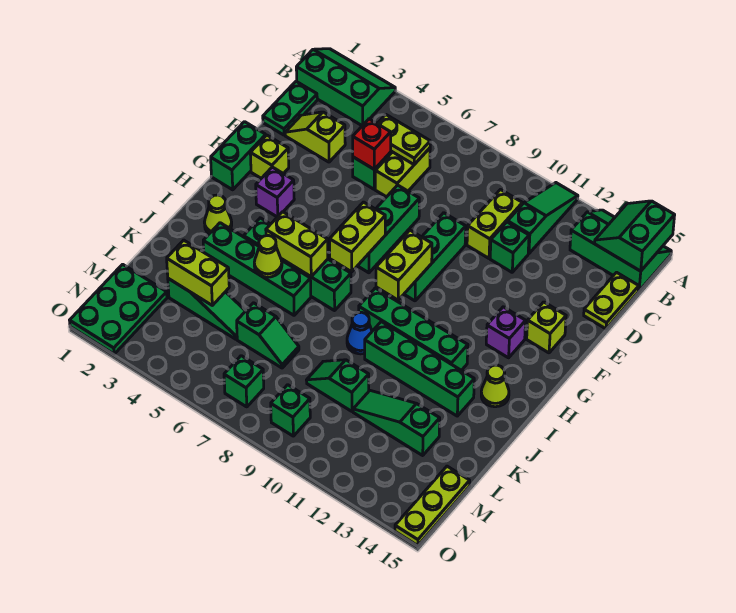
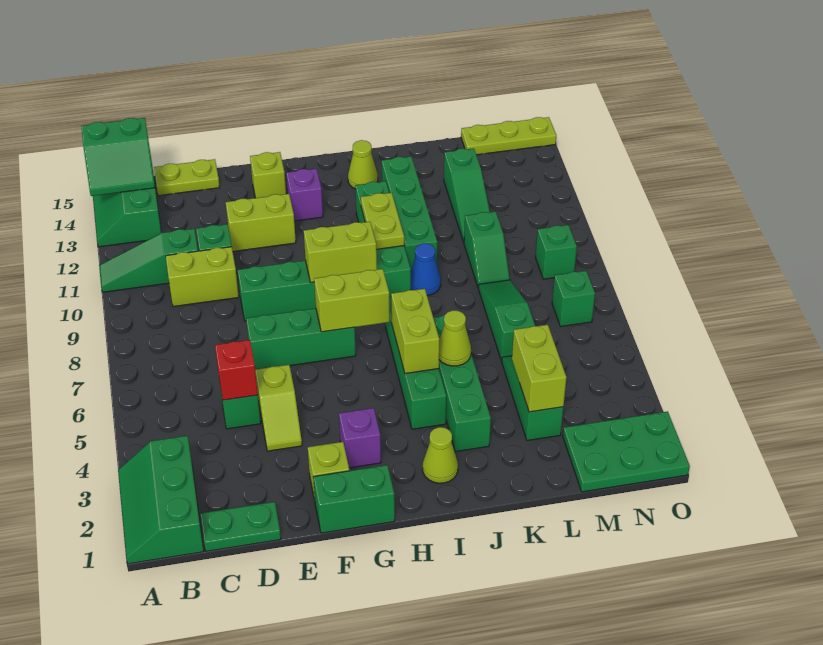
lime 1x2 plate [377,115,430,164] -> lime 1x2 plate moved to [361,193,404,249]
lime 1x2 brick [375,148,430,197] -> lime 1x2 brick moved to [226,194,296,251]
lime 1x2 slope [285,112,345,162] -> lime 1x2 slope moved to [255,365,302,451]
green 1x2 slope [237,303,299,368] -> green 1x3 slope [479,280,535,361]

